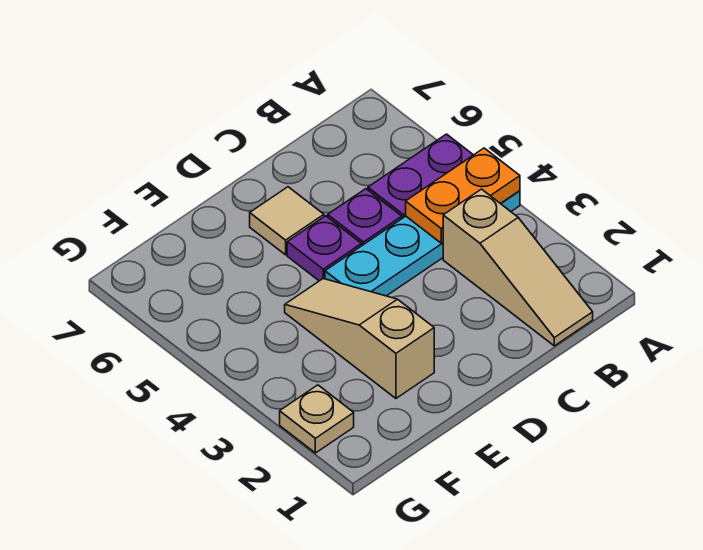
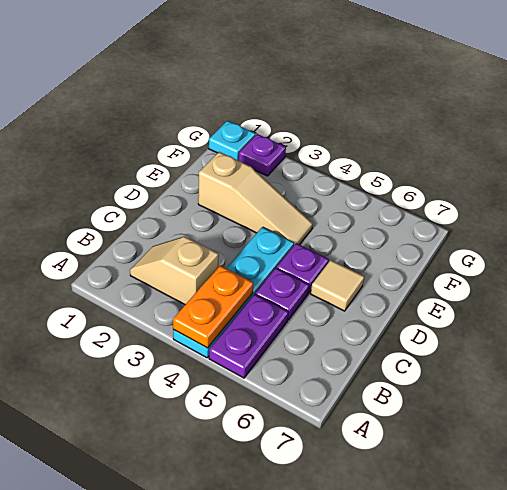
tan 1x3 slope [443,189,593,346] -> tan 1x2 slope [130,236,219,305]
none -> cyan 1x1 plate [209,121,256,161]
tan 1x1 plate [280,385,354,453] -> purple 1x1 plate [239,134,286,176]

